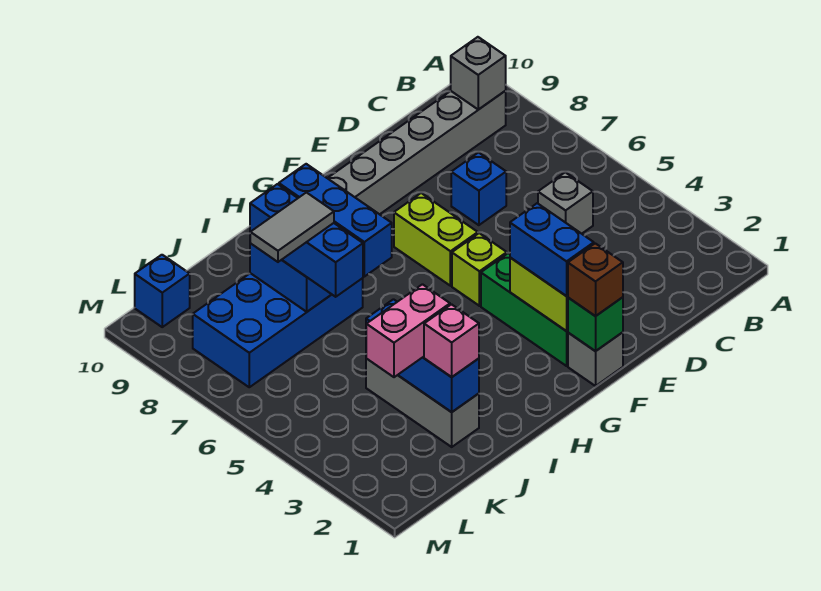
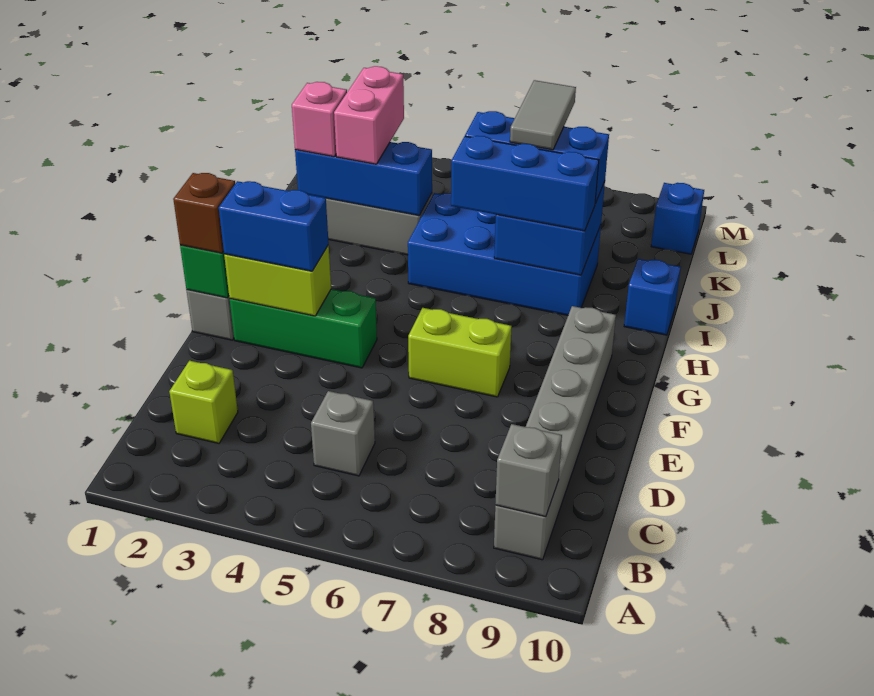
blue 1x1 brick [451,153,506,225] -> blue 1x1 brick moved to [624,259,681,335]
lime 1x1 brick [452,233,507,306] -> lime 1x1 brick moved to [169,361,238,443]
blue 2x4 brick [193,273,363,387] -> blue 2x4 brick turned to [408,193,601,315]

